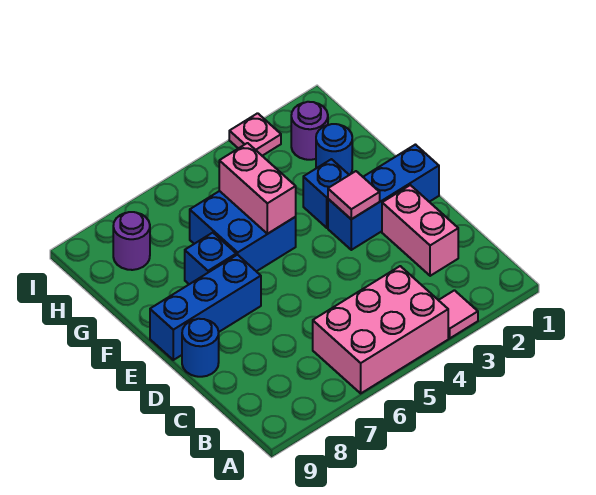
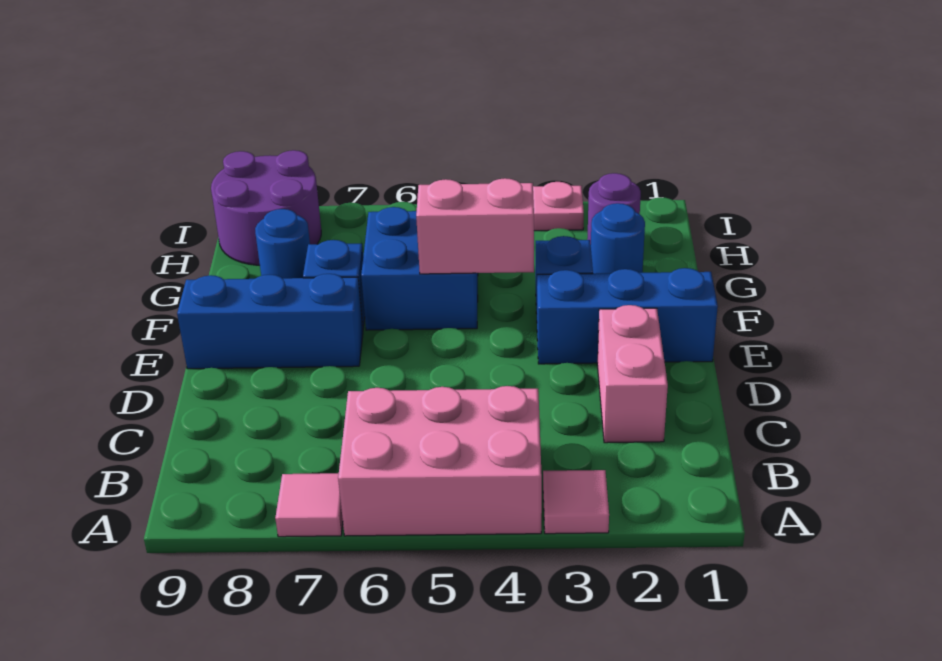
blue 1x1 round brick [182,319,219,377] -> blue 1x1 round brick moved to [255,209,310,278]
pink 1x1 tile [328,171,380,219] -> pink 1x1 tile moved to [275,473,343,537]
pink 1x2 brick [219,143,296,234] -> pink 1x2 brick turned to [416,178,534,274]
purple 1x1 round brick [113,212,150,270] -> purple 2x2 round brick [211,150,321,265]

